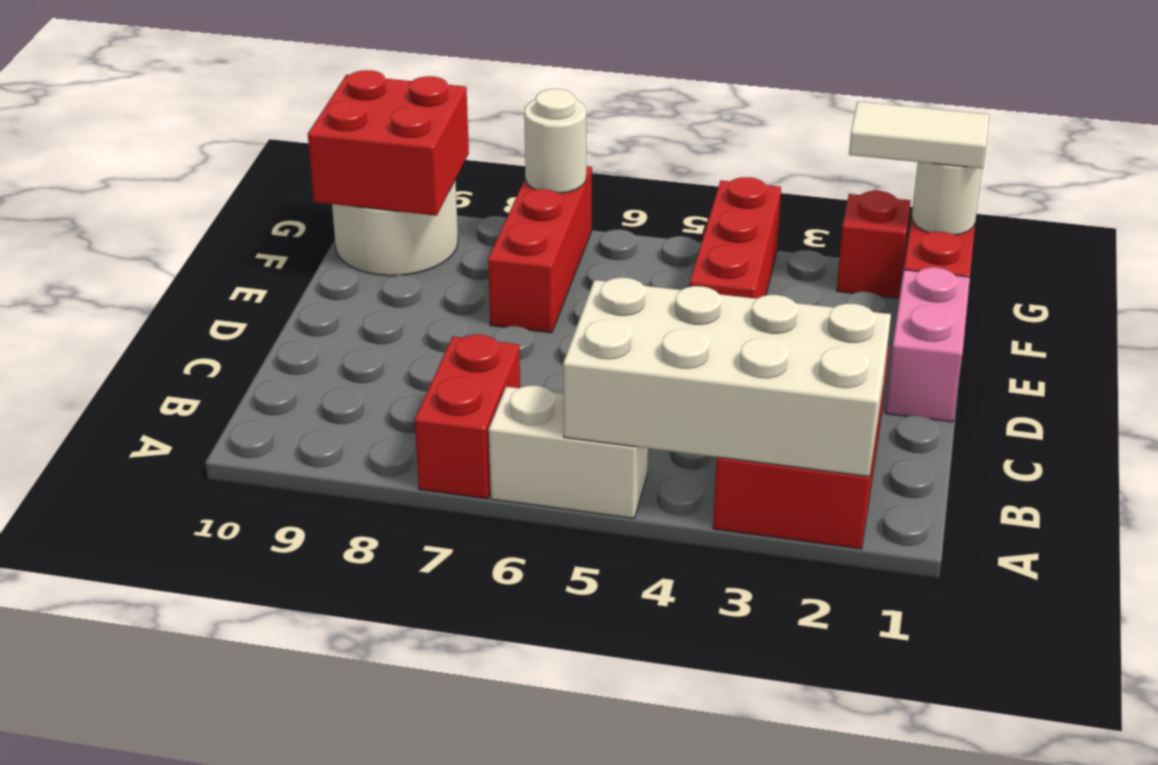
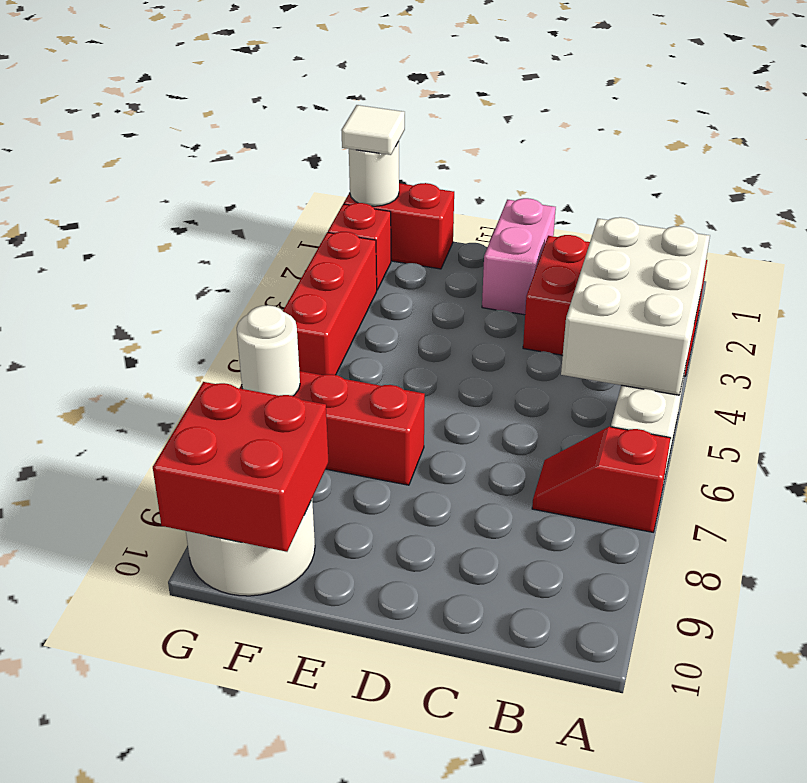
white 2x4 brick [563,278,891,477] -> white 2x3 brick [561,217,710,395]
red 1x2 brick [415,335,520,499] -> red 1x2 slope [532,427,671,532]
pink 1x2 brick [885,267,970,422] -> pink 1x2 brick turned to [482,198,556,315]
red 1x3 brick [690,177,781,299] -> red 1x3 brick turned to [283,232,377,375]
white 1x2 tile [849,101,989,169] -> white 1x1 tile [341,105,405,155]

